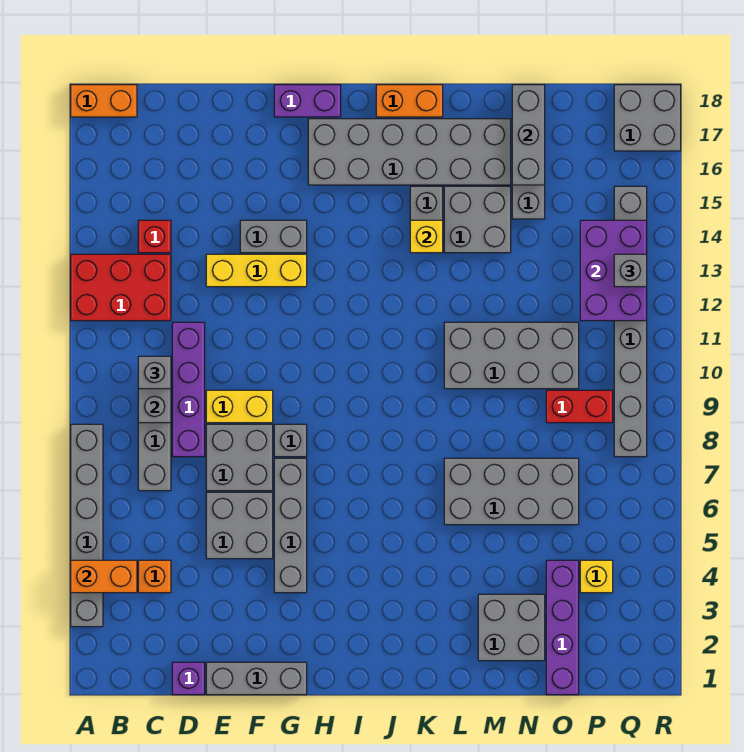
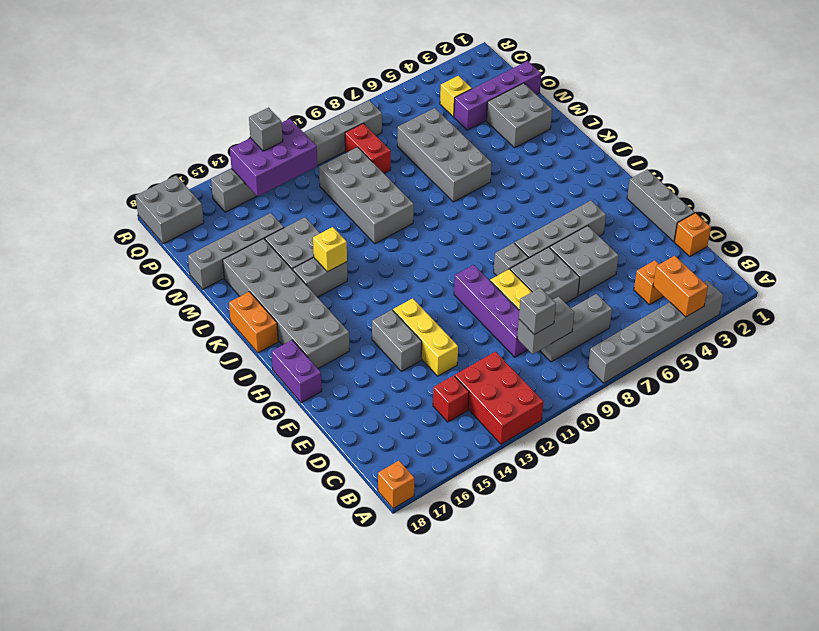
orange 1x2 brick [71,85,137,117] -> orange 1x1 brick [378,461,414,508]
purple 1x1 brick [172,662,205,695] -> orange 1x1 brick [674,213,711,256]
purple 1x4 brick [172,322,205,457] -> purple 1x4 brick turned to [454,265,528,357]
grey 1x3 brick [512,85,545,185] -> none

